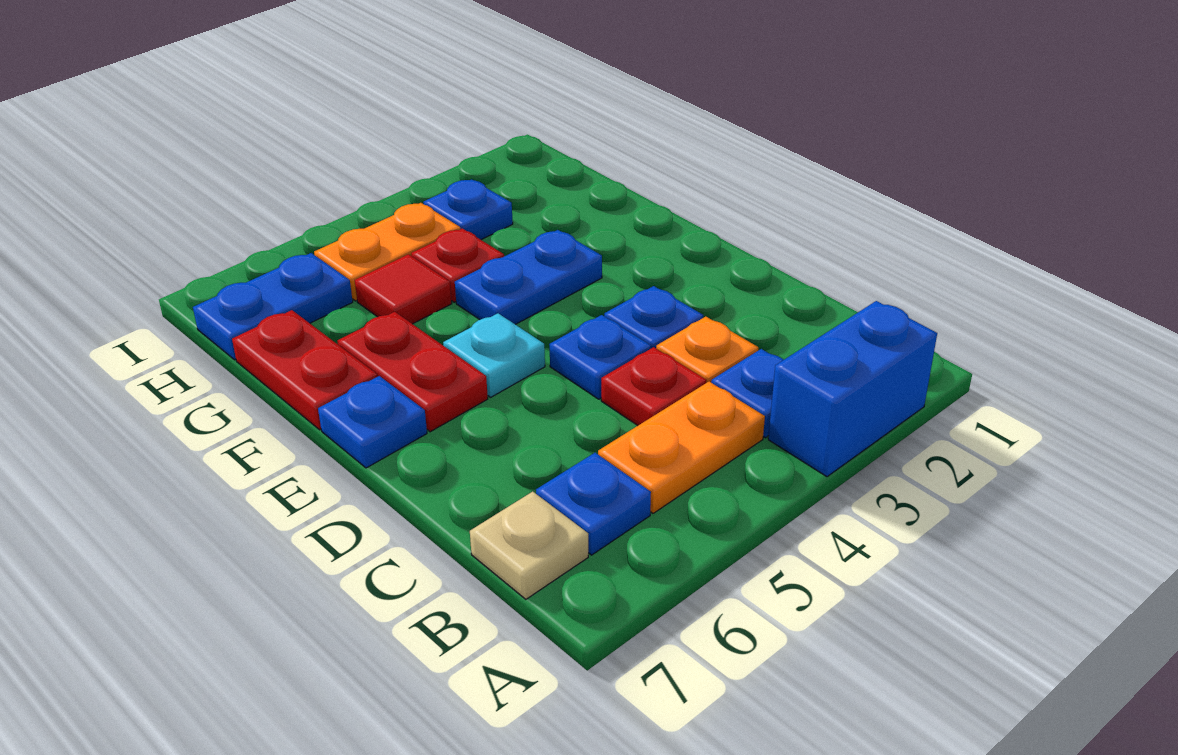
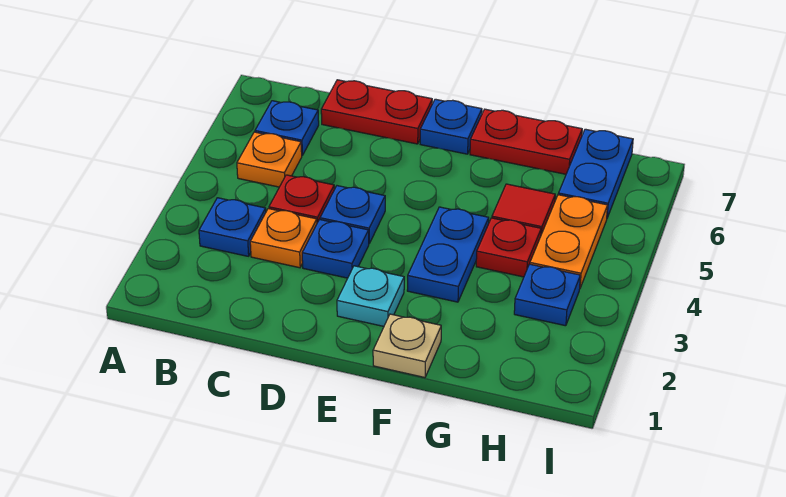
blue 1x2 brick [768,301,937,477] -> none
orange 1x2 plate [598,382,765,513] -> orange 1x1 plate [237,132,302,187]
tan 1x1 plate [470,492,588,599] -> tan 1x1 plate moved to [373,314,441,378]
cyan 1x1 plate [443,313,545,397] -> cyan 1x1 plate moved to [337,266,404,326]
red 1x2 plate [337,312,488,432] -> red 1x2 plate moved to [321,80,432,144]

